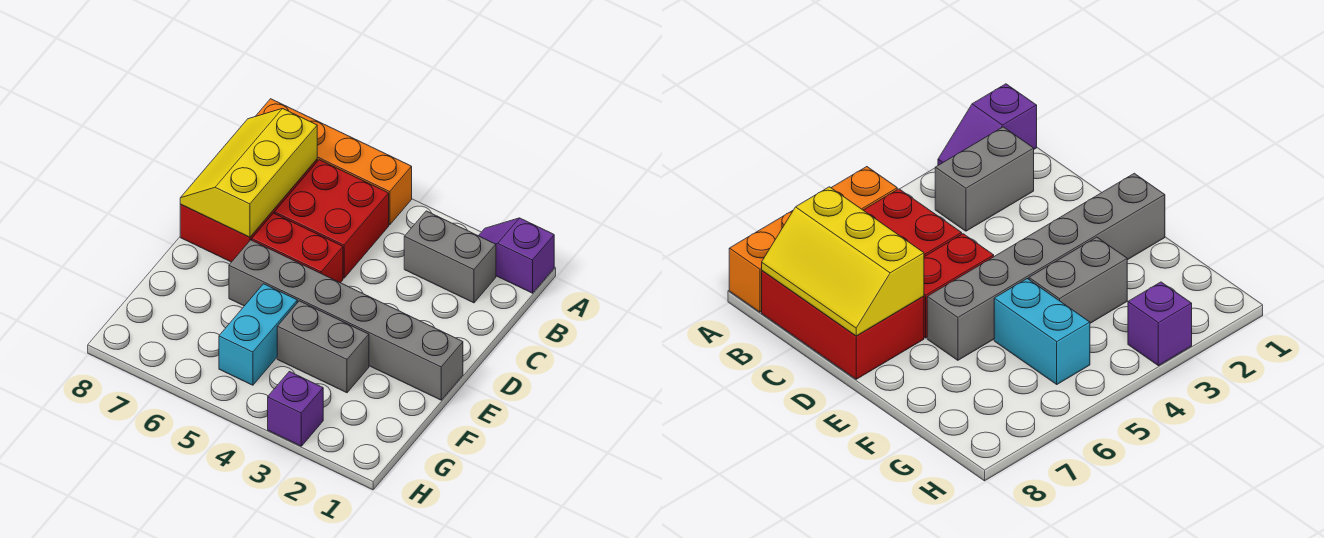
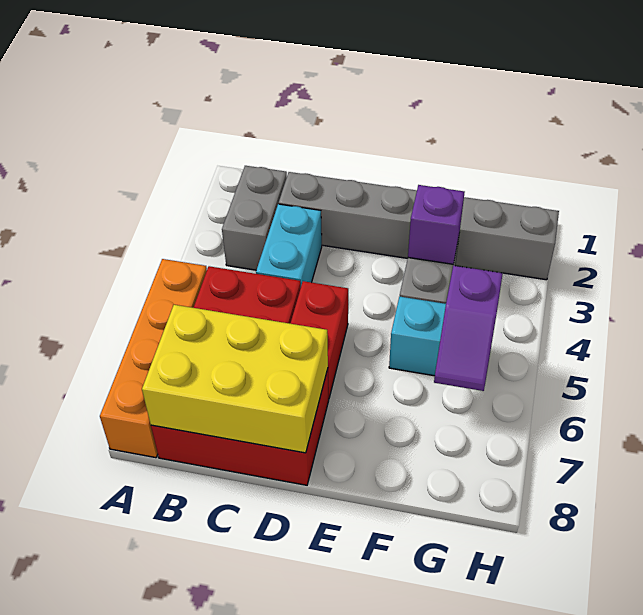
purple 1x2 slope [479,218,554,293] -> purple 1x2 slope moved to [434,266,503,391]
yellow 2x3 slope [180,109,317,237] -> yellow 2x3 brick [142,305,328,453]
none -> cyan 1x2 brick [256,204,322,285]
grey 1x6 brick [229,240,463,400] -> grey 1x6 brick turned to [279,172,559,280]
purple 1x1 brick [268,372,323,446] -> purple 1x1 brick moved to [408,185,464,264]

